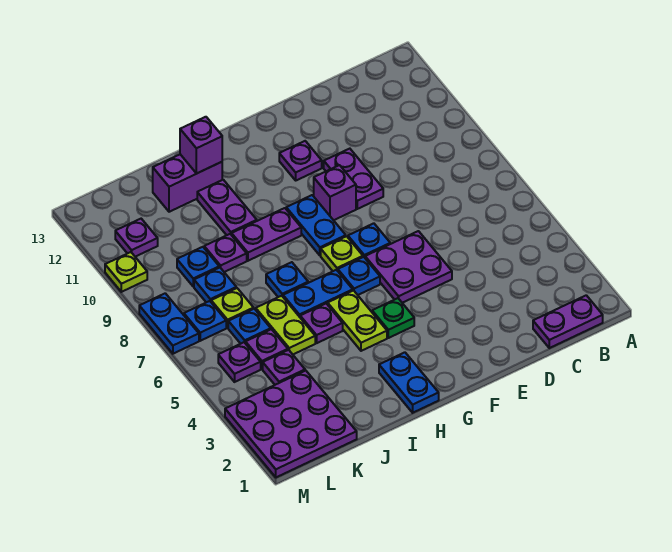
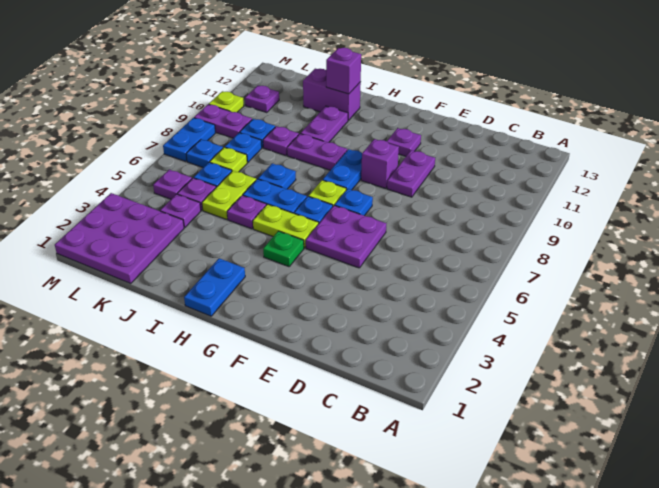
purple 1x2 plate [533,295,603,348] -> purple 1x2 plate moved to [194,104,252,138]
lime 1x2 plate [328,291,387,351] -> lime 1x2 plate turned to [253,204,319,248]

